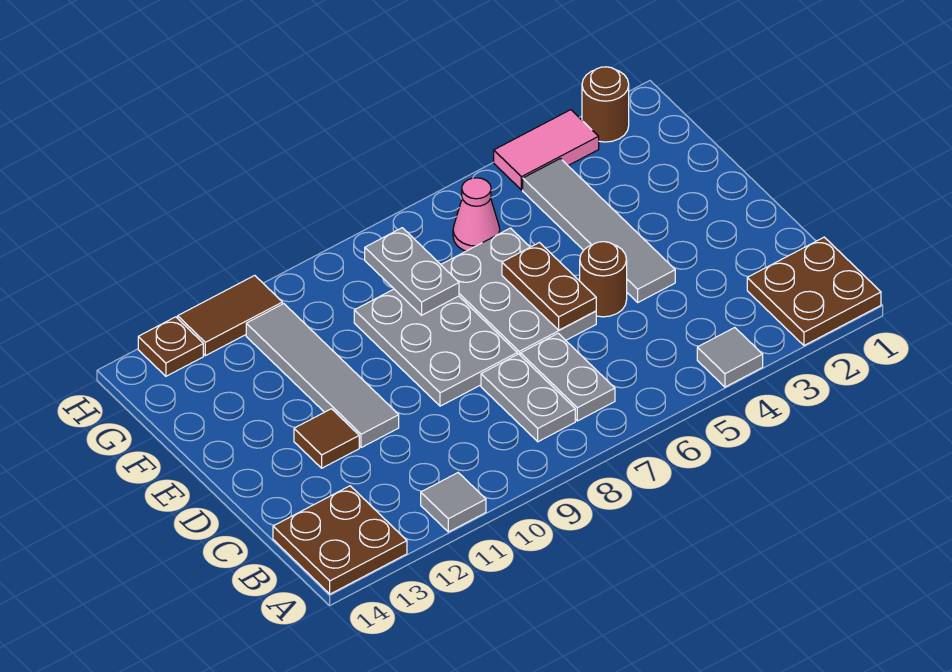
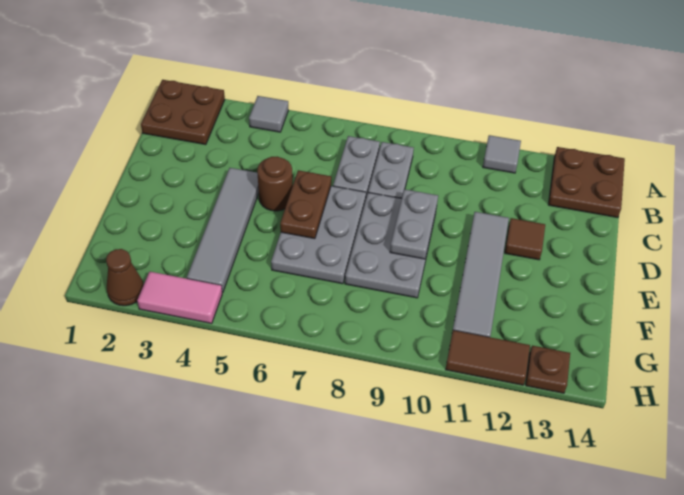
grey 1x2 plate [365,228,459,315] -> grey 1x2 plate moved to [390,189,438,259]
pink 1x1 cone [453,178,500,251] -> none
brown 1x1 round brick [582,67,629,142] -> brown 1x1 cone [106,249,144,306]

